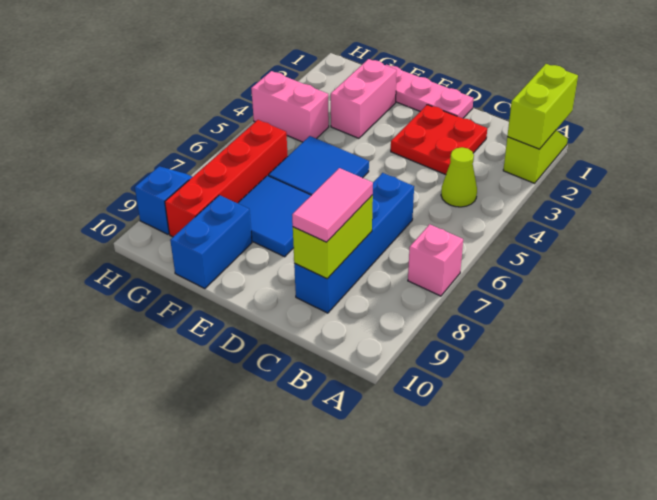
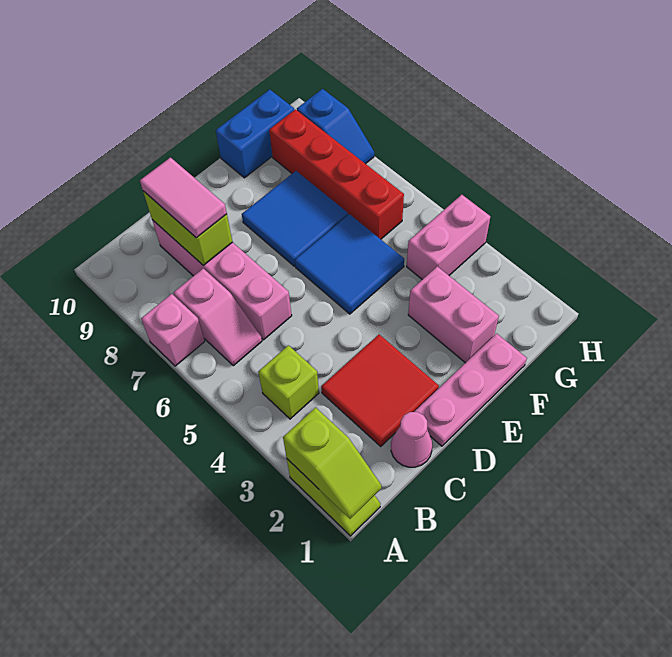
lime 1x2 brick [507,64,578,149] -> lime 1x2 slope [283,407,381,519]
lime 1x1 cone [441,147,477,207] -> lime 1x1 brick [258,345,319,419]
none -> pink 1x2 slope [173,268,262,366]
none -> pink 1x1 cone [391,412,432,467]
red 2x2 plate [391,105,487,175] -> red 2x2 tile [321,335,439,446]
blue 1x4 brick [294,173,414,313] -> pink 1x4 brick [152,220,292,340]
blue 1x2 brick [170,195,252,289] -> blue 1x2 brick turned to [216,90,294,178]

